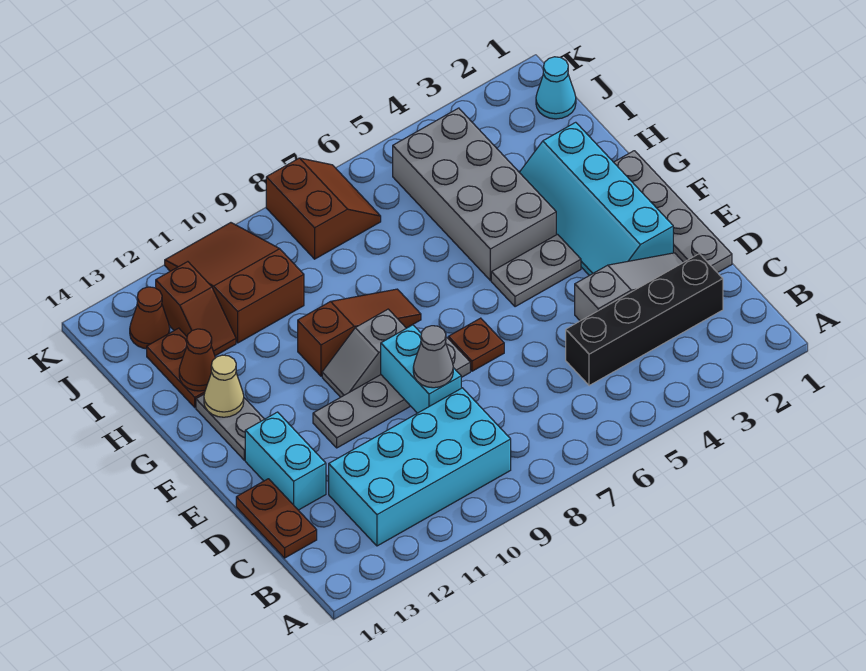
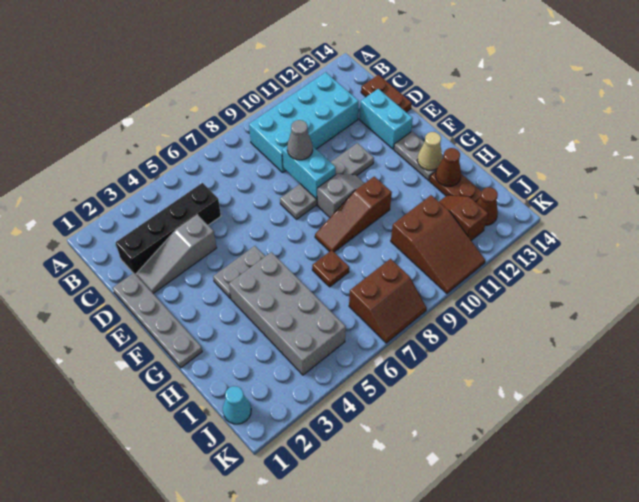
cyan 2x4 slope [519,122,673,276] -> none
brown 1x1 plate [448,318,504,371] -> brown 1x1 plate moved to [312,250,349,287]
brown 2x2 slope [266,158,381,259] -> brown 2x2 slope turned to [349,259,427,343]

